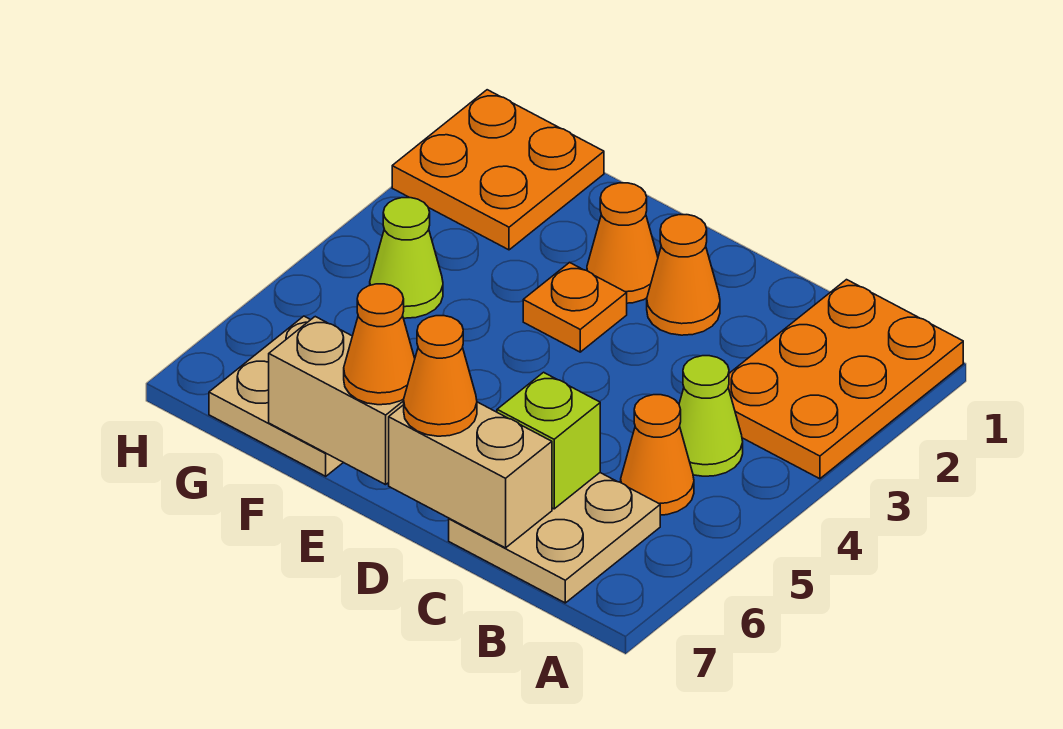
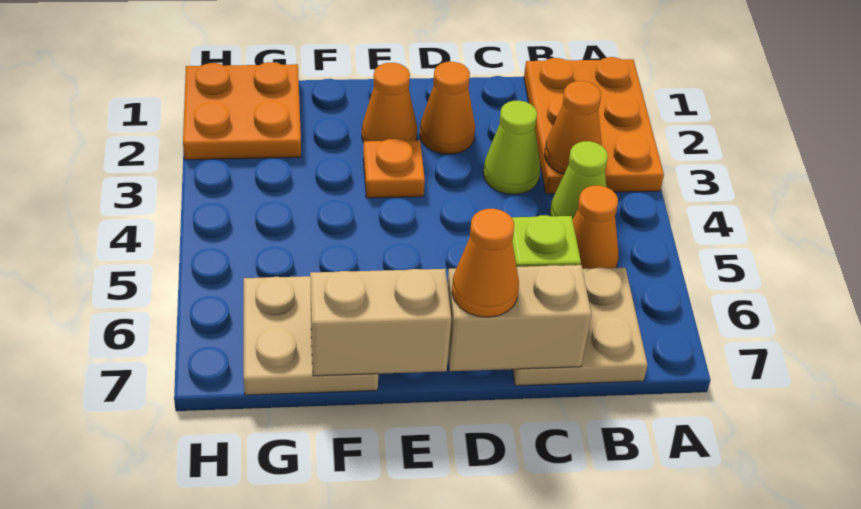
orange 1x1 cone [344,284,415,405] -> orange 1x1 cone moved to [544,81,602,174]
lime 1x1 cone [370,198,443,318] -> lime 1x1 cone moved to [483,101,540,194]

